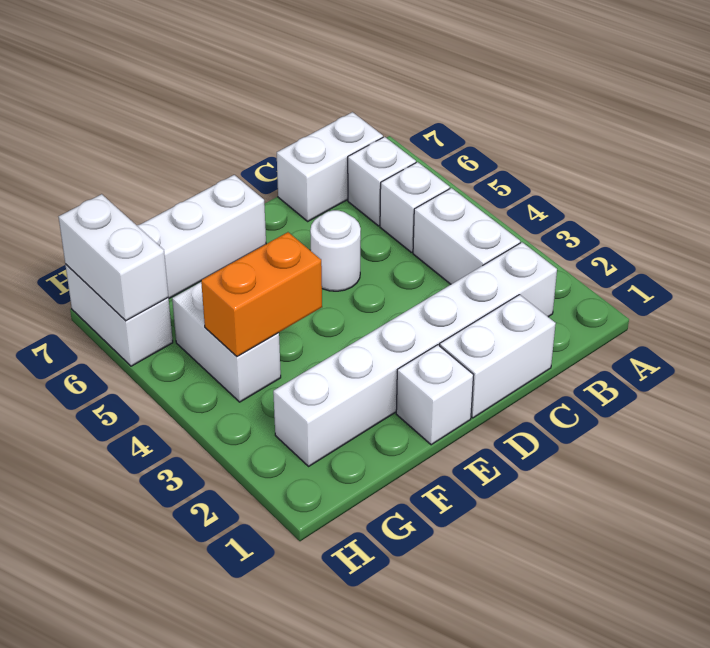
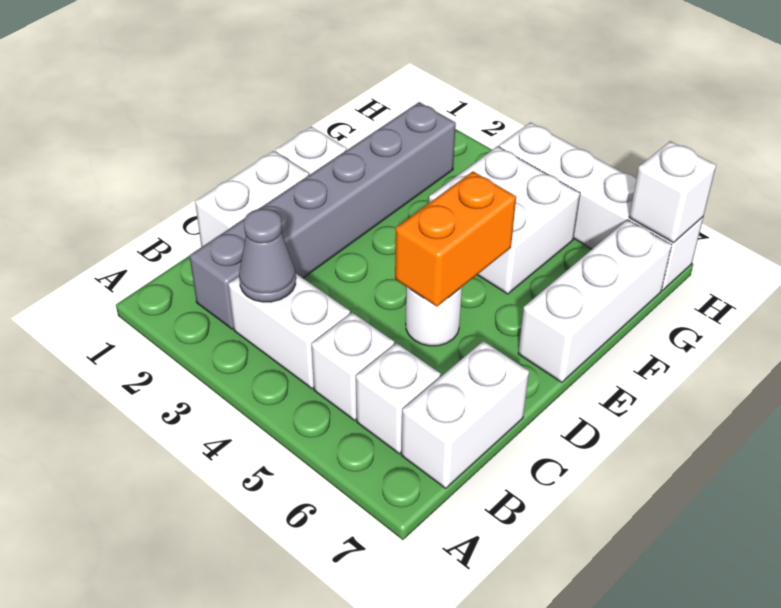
white 1x6 brick [273,242,557,466] -> grey 1x6 brick [189,102,456,329]
none -> grey 1x1 cone [239,209,296,302]
orange 1x2 brick [201,232,322,356] -> orange 1x2 brick moved to [395,172,516,307]
white 1x2 brick [172,282,281,402] -> white 2x2 brick [429,146,580,294]
white 1x2 brick [65,264,173,366] -> white 1x4 brick [499,123,703,290]
white 1x2 brick [59,194,168,321] -> white 1x1 brick [629,141,716,243]

